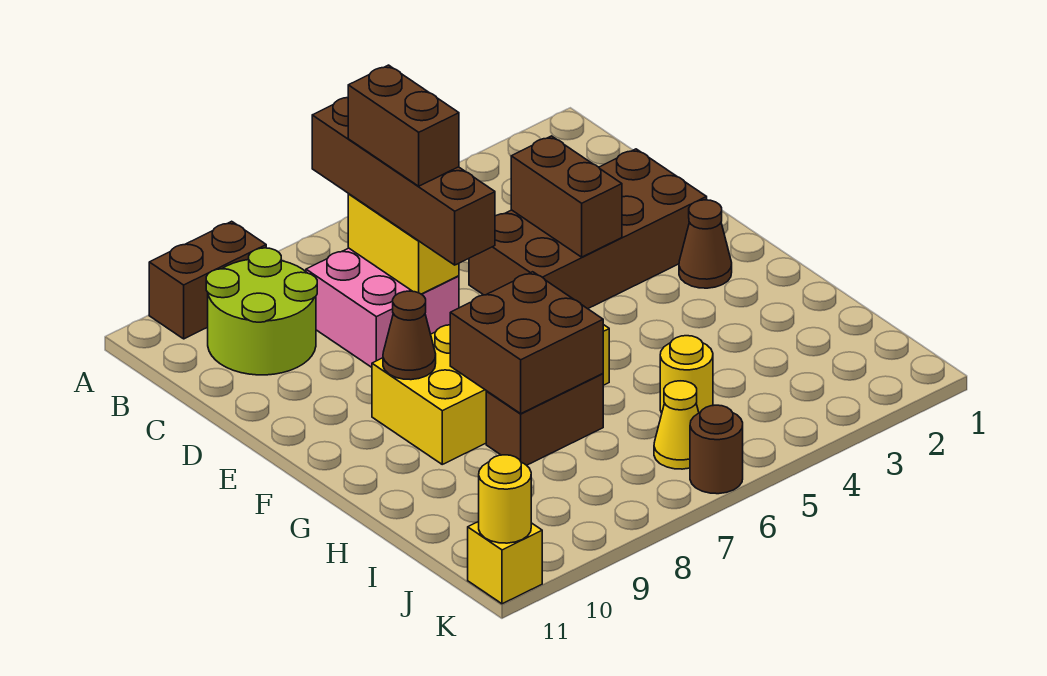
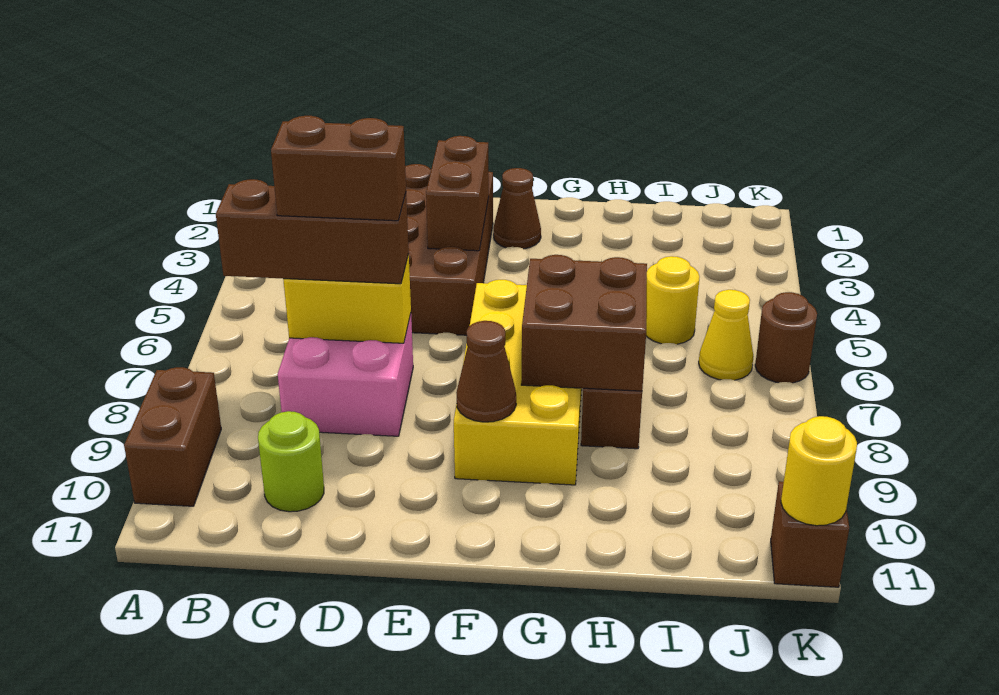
brown 1x4 brick [312,98,495,265] -> brown 1x3 brick [216,179,409,284]
lime 2x2 round brick [206,248,317,375] -> lime 1x1 round brick [258,411,324,512]
brown 1x2 brick [511,136,622,257] -> brown 1x2 brick turned to [426,136,489,251]
yellow 1x1 brick [468,522,542,604] -> brown 1x1 brick [771,482,849,587]

